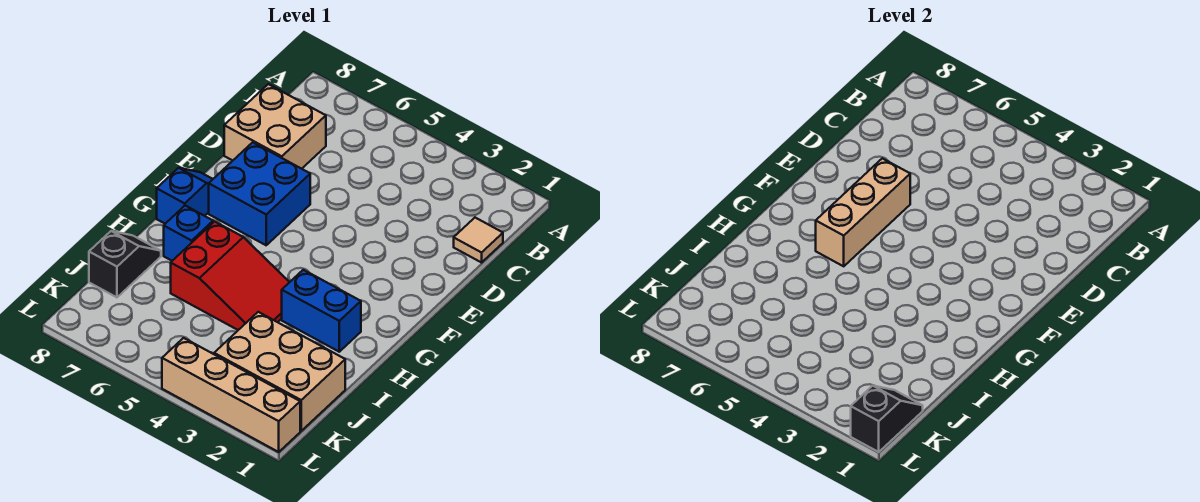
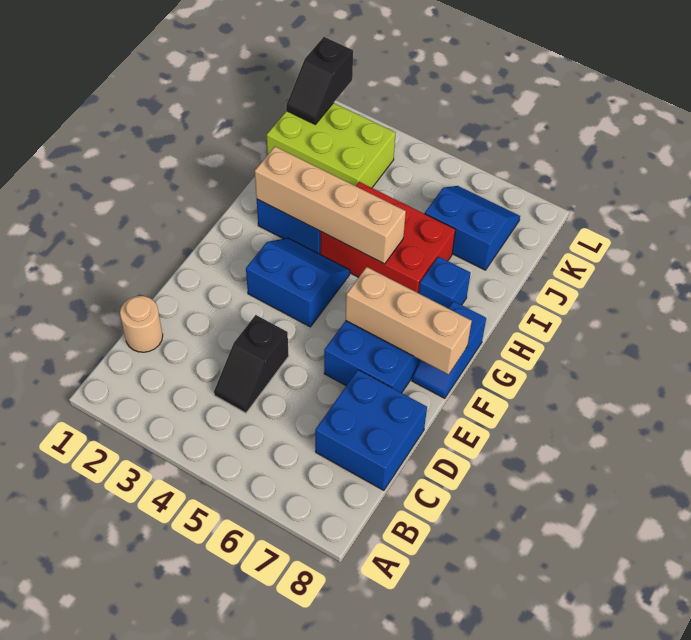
tan 1x1 tile [454,218,503,263] -> tan 1x1 round brick [120,296,163,352]
tan 2x2 brick [224,84,326,169] -> blue 2x2 brick [315,370,427,490]
tan 1x3 brick [816,158,910,266] -> tan 1x3 brick turned to [346,267,472,374]
none -> blue 2x2 slope [246,238,350,327]
red 2x3 slope [171,222,289,330] -> red 2x3 brick [320,182,455,293]
black 1x2 slope [89,231,161,297] -> black 1x2 slope moved to [214,315,289,413]
tan 2x3 brick [214,312,345,431] -> lime 2x3 brick [267,103,395,188]
none -> blue 2x2 slope [425,186,520,270]
tan 1x4 brick [162,338,300,452] -> tan 1x4 brick moved to [255,147,406,264]

